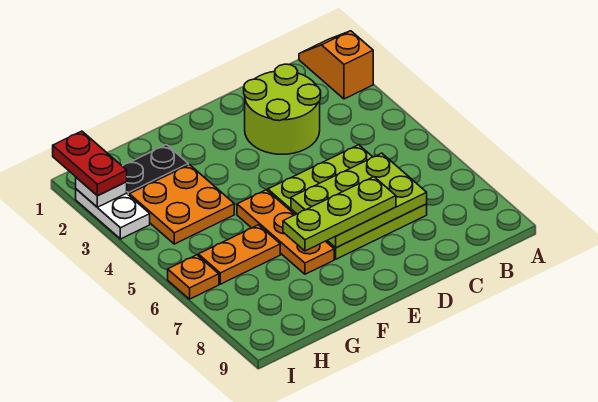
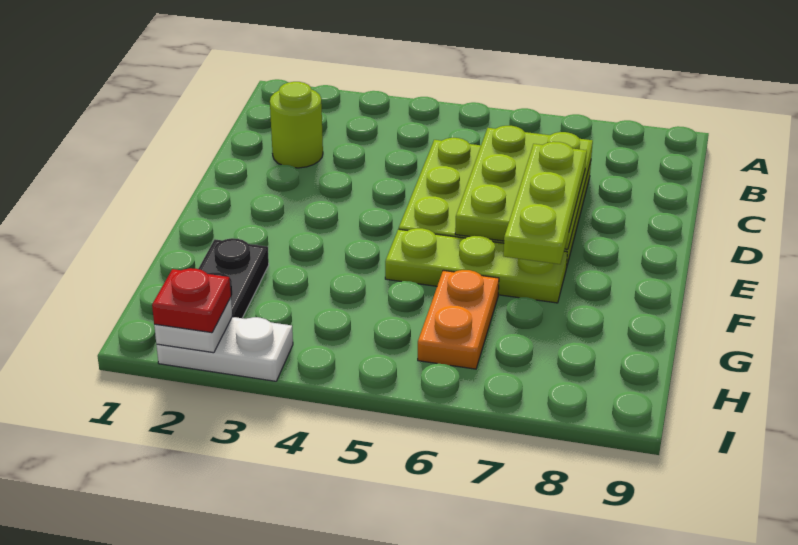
orange 1x2 slope [299,31,373,99] -> none
lime 2x2 round brick [244,64,321,154] -> lime 1x1 round brick [270,82,323,168]
orange 1x3 plate [237,190,334,274] -> lime 1x3 plate [385,228,567,303]
orange 2x2 plate [129,165,234,244] -> none
red 1x2 plate [53,131,127,196] -> red 1x1 plate [152,268,231,333]
orange 1x1 plate [168,255,219,299] -> none

